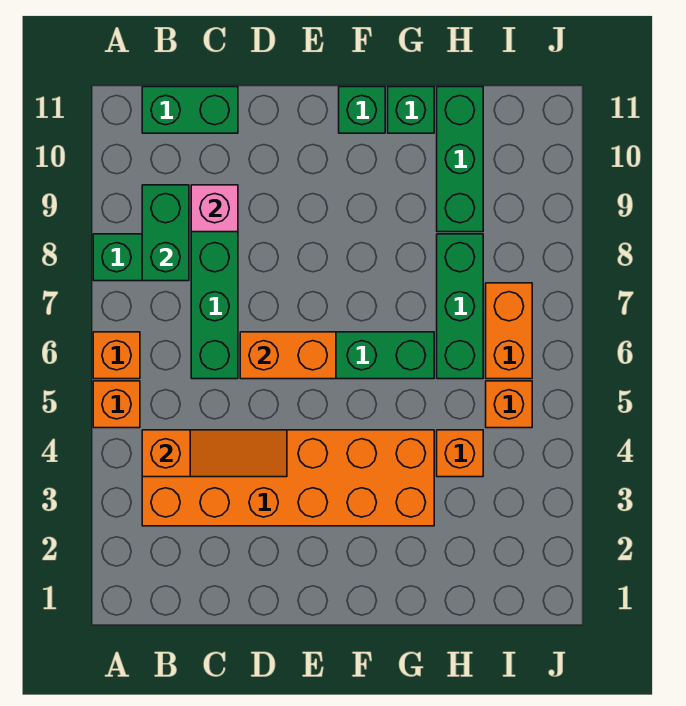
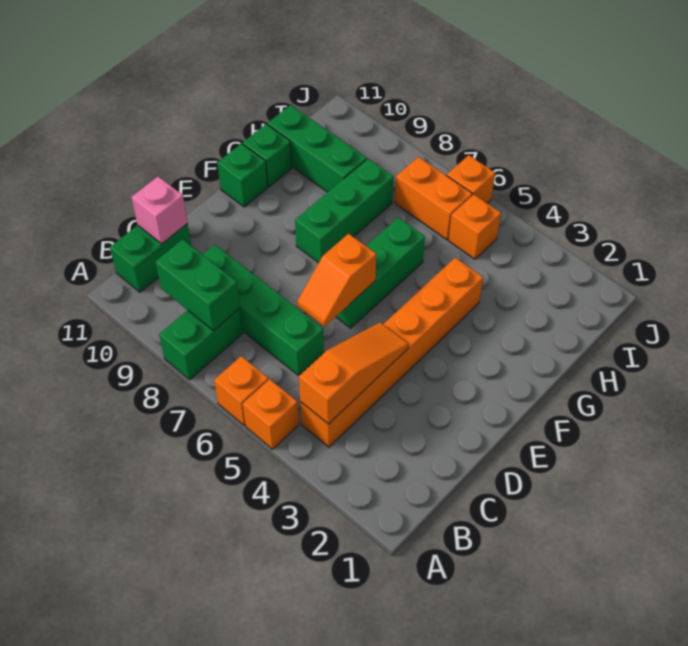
orange 2x6 brick [142,430,434,526] -> orange 1x6 brick [300,258,483,447]
pink 1x1 brick [191,185,238,232] -> pink 1x1 brick moved to [131,177,187,244]
orange 1x2 brick [240,332,336,379] -> orange 1x2 slope [297,234,376,327]
orange 1x1 brick [437,430,483,477] -> orange 1x1 brick moved to [447,155,495,203]
green 1x3 brick [437,234,483,379] -> green 1x3 brick turned to [295,159,394,263]

